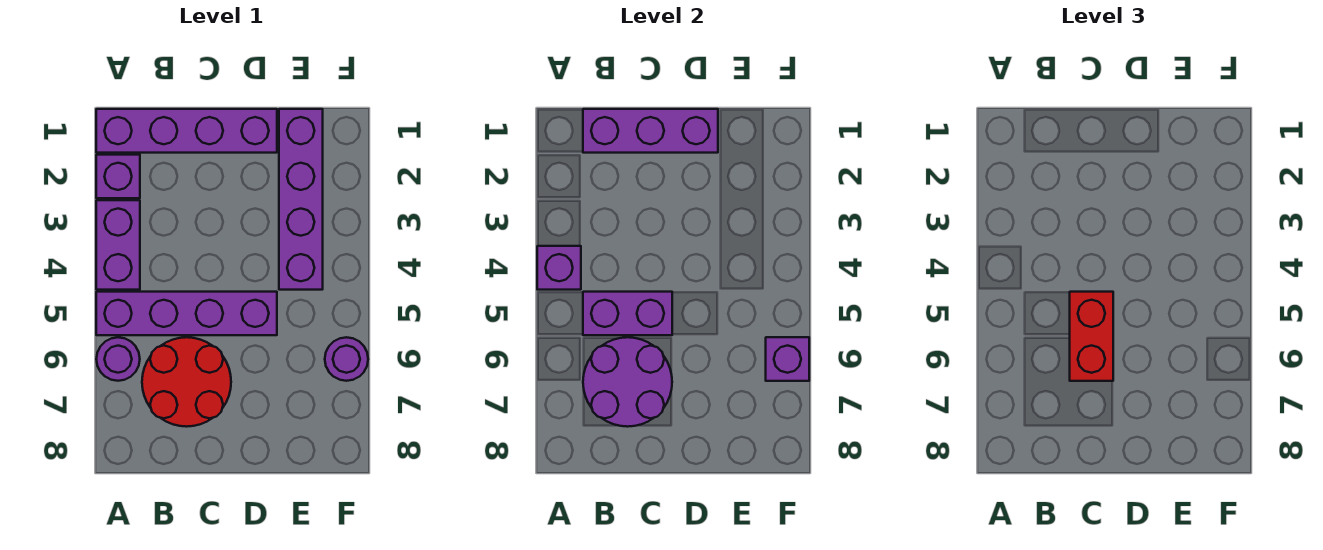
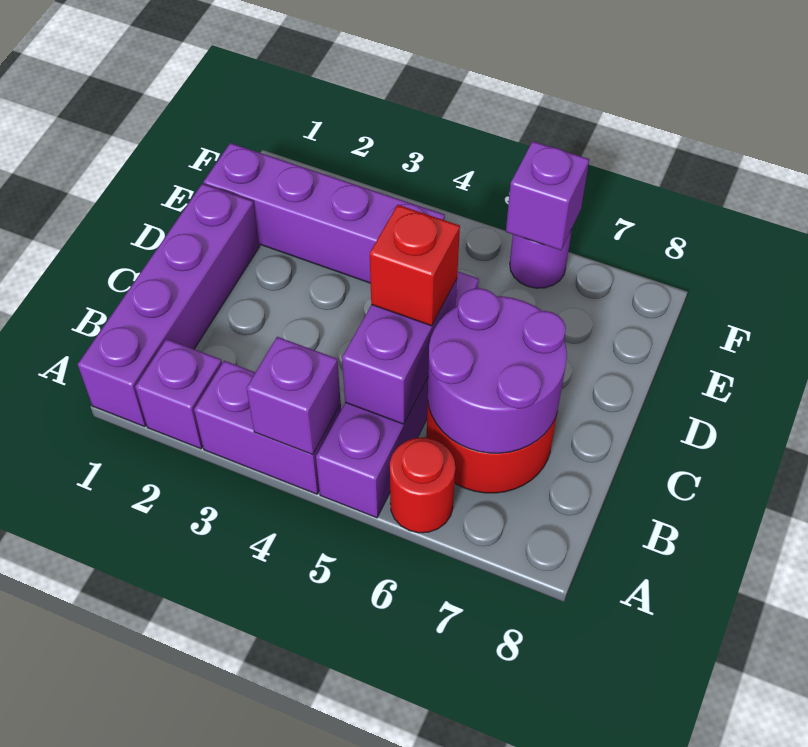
purple 1x1 round brick [96,337,140,381] -> red 1x1 round brick [390,437,455,533]
purple 1x3 brick [583,109,718,153] -> none
red 1x2 brick [1070,292,1113,381] -> red 1x1 brick [370,205,460,326]

